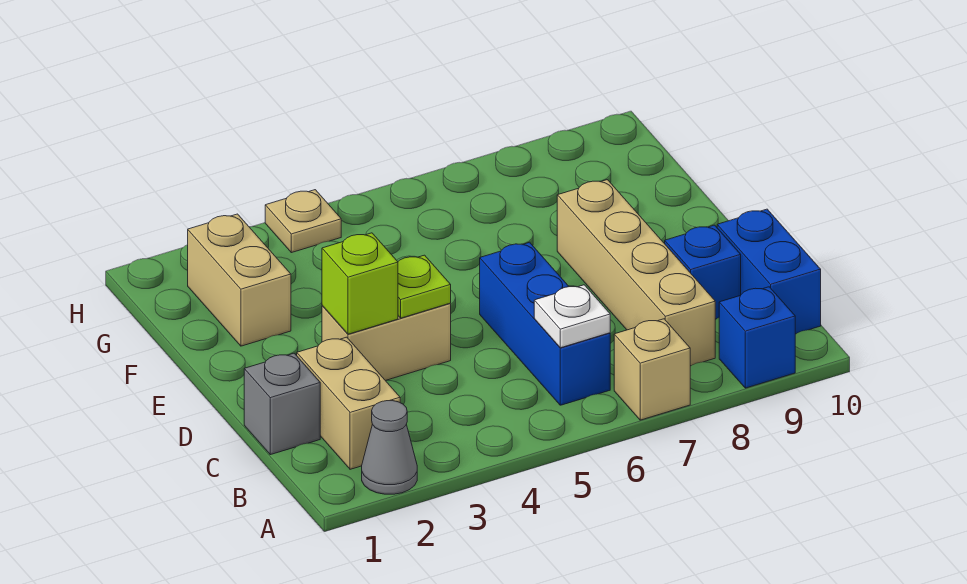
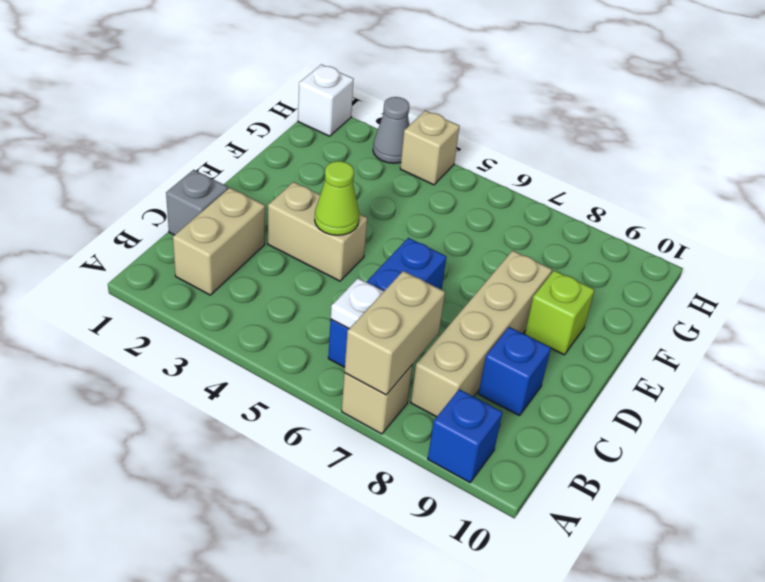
grey 1x1 cone [362,401,417,494] -> grey 1x1 cone moved to [373,97,409,163]
blue 1x2 brick [717,209,821,334] -> none
lime 1x1 brick [322,233,398,334] -> lime 1x1 brick moved to [525,270,595,355]
lime 1x1 plate [398,255,451,318] -> lime 1x1 cone [315,161,359,235]
tan 1x2 brick [188,214,291,346] -> tan 1x2 brick moved to [344,271,445,395]
none -> white 1x1 brick [298,65,354,136]
tan 1x1 plate [265,190,341,253] -> tan 1x1 brick [400,111,460,185]

